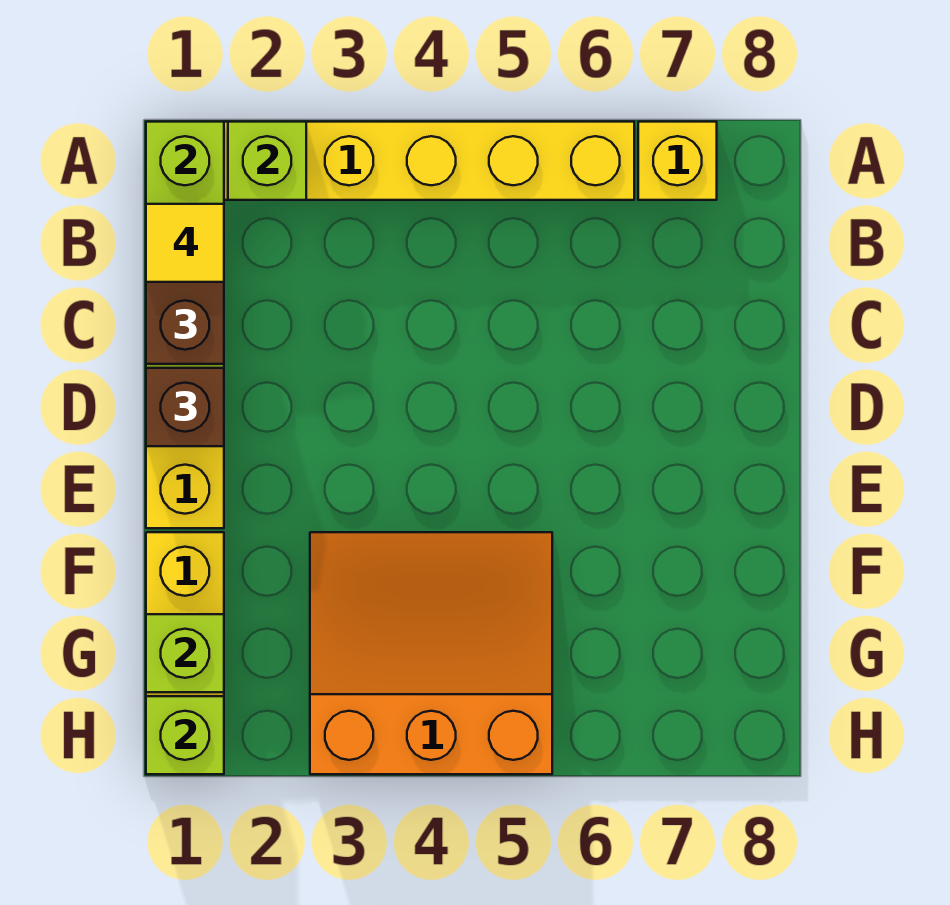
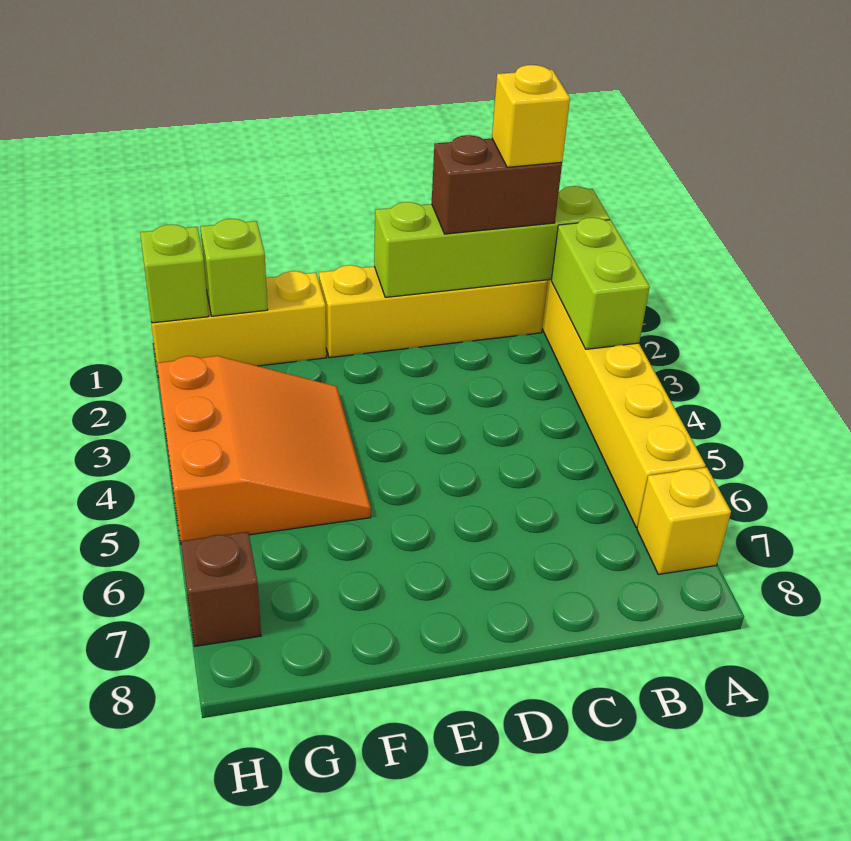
lime 1x1 brick [228,122,306,200] -> lime 1x2 brick [551,217,650,349]
yellow 1x1 tile [146,204,224,282] -> yellow 1x1 brick [492,65,570,167]
brown 1x1 brick [146,368,224,446] -> brown 1x1 brick moved to [181,532,261,646]

